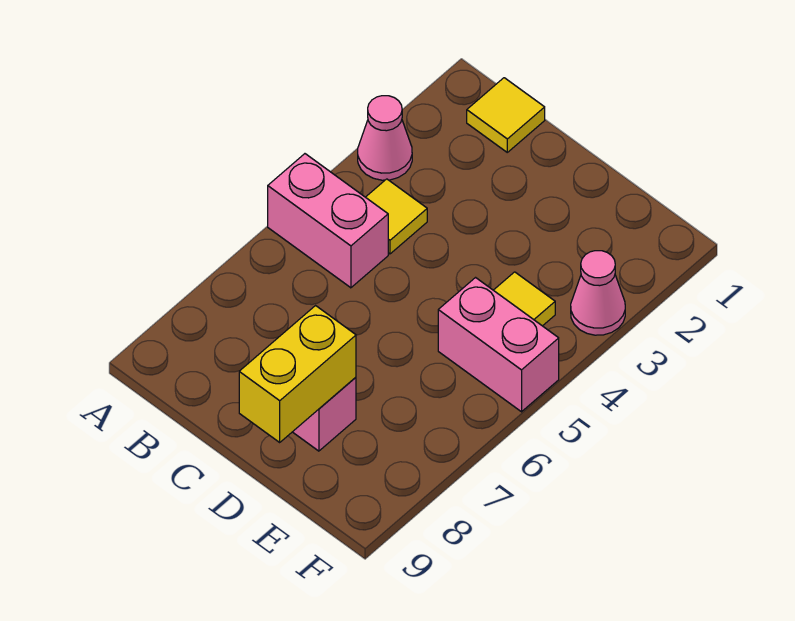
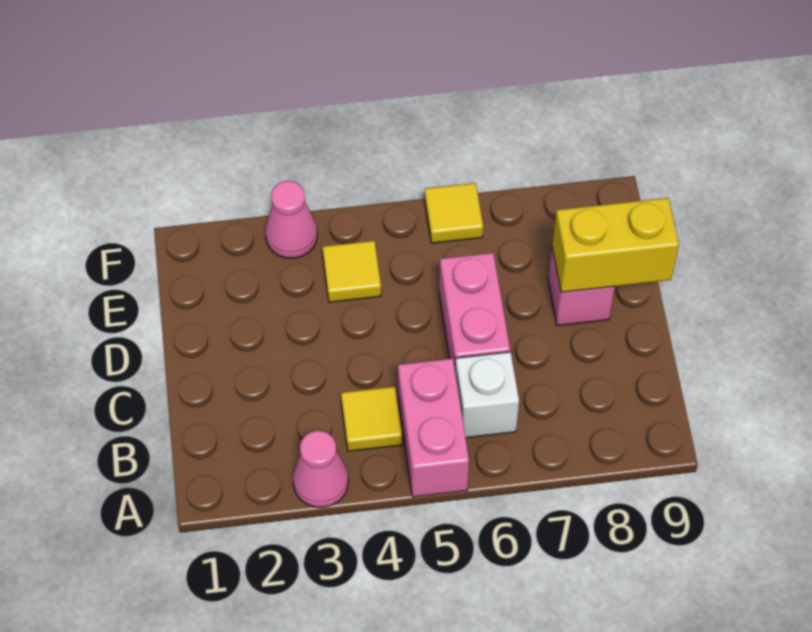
yellow 1x1 tile [467,78,545,152] -> yellow 1x1 tile moved to [424,183,483,243]
none -> white 1x1 brick [455,352,519,438]
pink 1x2 brick [438,278,559,412] -> pink 1x2 brick moved to [439,253,510,368]

